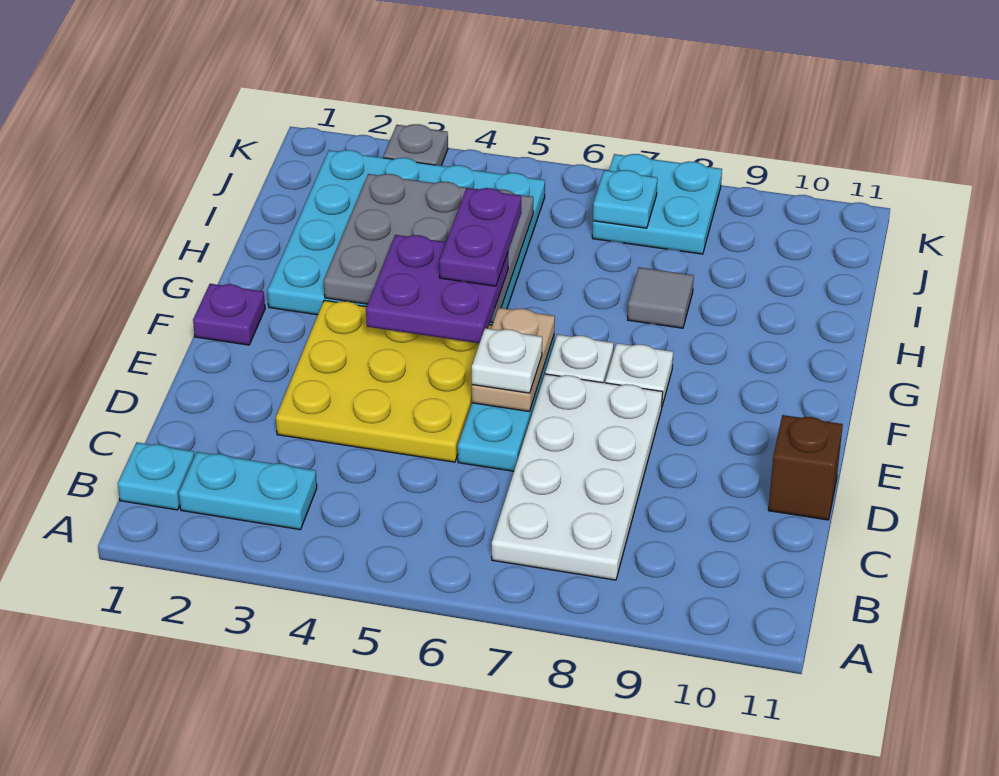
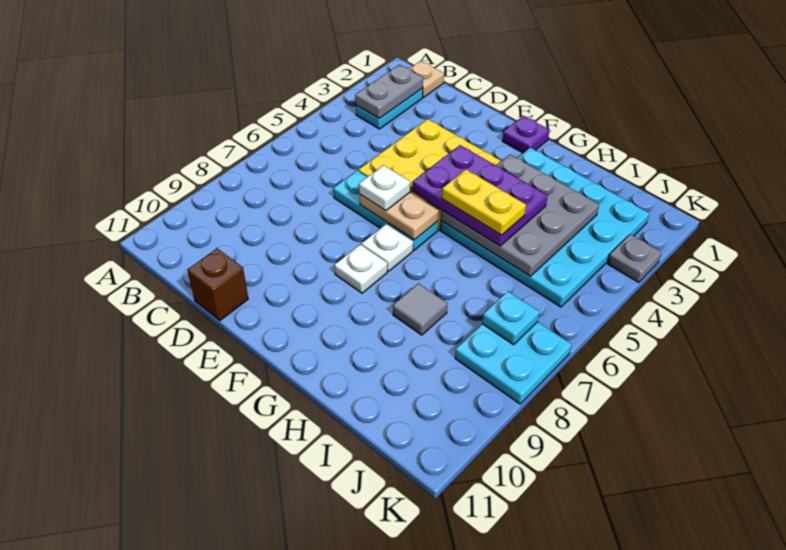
cyan 1x1 plate [118,442,194,510] -> tan 1x1 plate [409,61,444,97]
none -> grey 1x2 plate [355,65,423,118]
white 2x4 plate [492,374,663,580] -> none
purple 2x2 plate [366,235,508,343] -> purple 2x3 plate [413,145,548,246]
purple 1x2 plate [439,188,521,286] -> yellow 1x2 plate [442,169,526,235]

